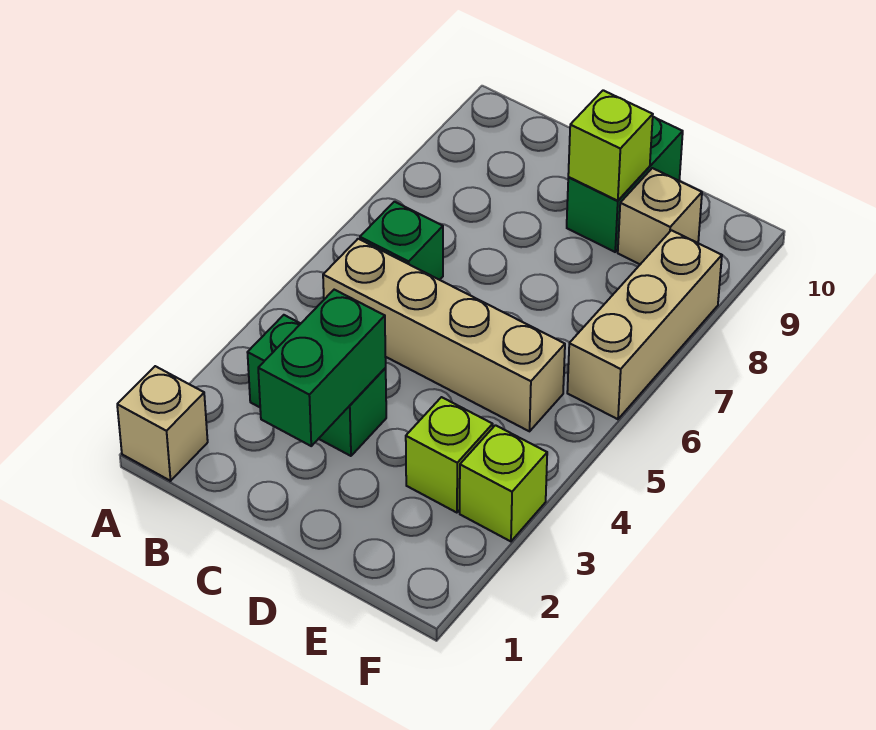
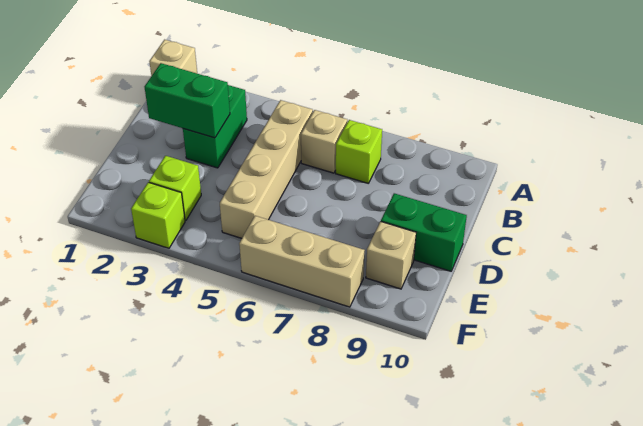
green 1x1 brick [360,202,443,280] -> tan 1x1 brick [301,110,347,173]
lime 1x1 brick [568,90,653,201] -> lime 1x1 brick moved to [336,120,382,183]

